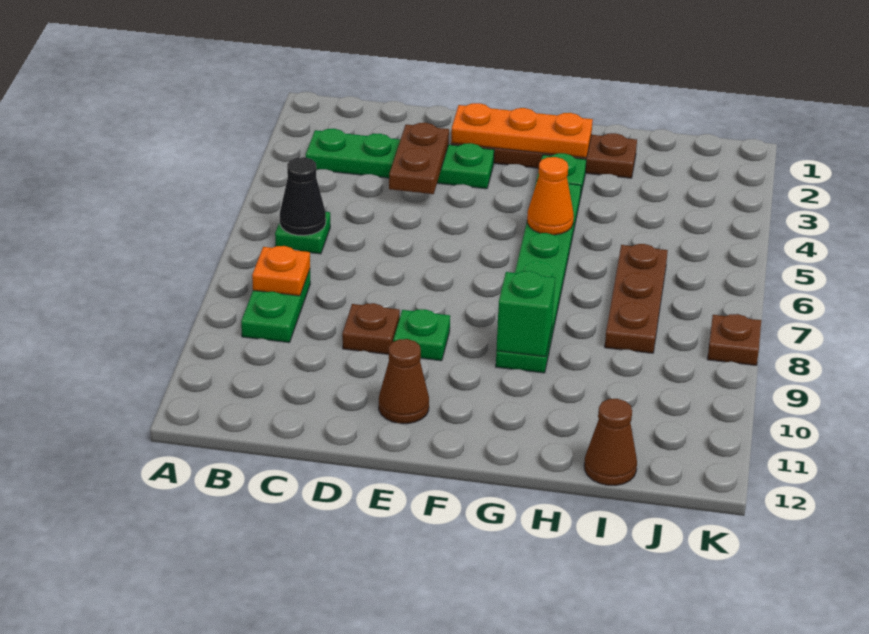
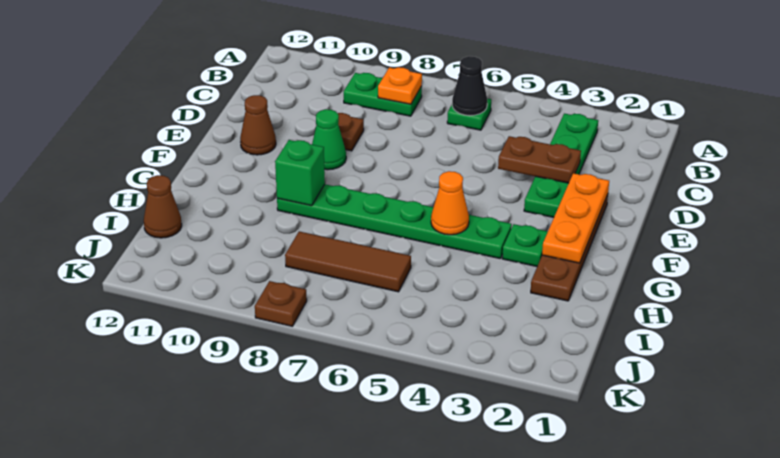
green 1x1 plate [393,309,450,361] -> green 1x1 cone [312,109,346,170]
brown 1x3 plate [605,244,668,353] -> brown 1x3 tile [285,231,411,292]

